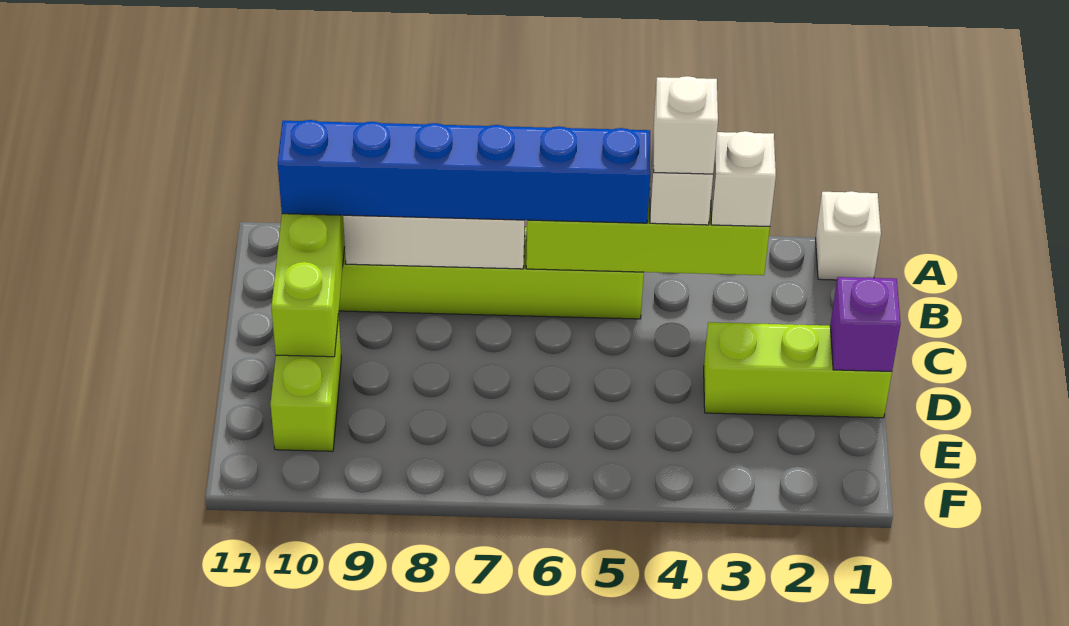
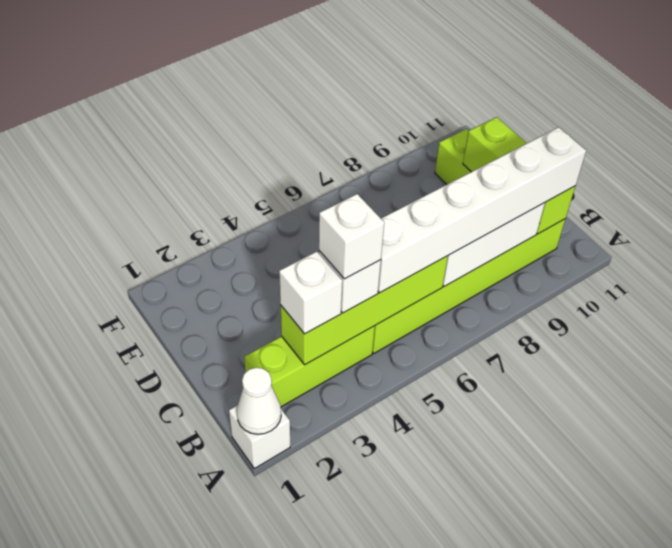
none -> white 1x1 cone [237,368,281,434]
blue 1x6 brick [278,120,651,223] -> white 1x6 brick [378,127,586,293]
lime 1x3 brick [704,322,892,418] -> lime 1x3 brick moved to [244,326,375,407]
purple 1x1 brick [830,277,901,371] -> none

